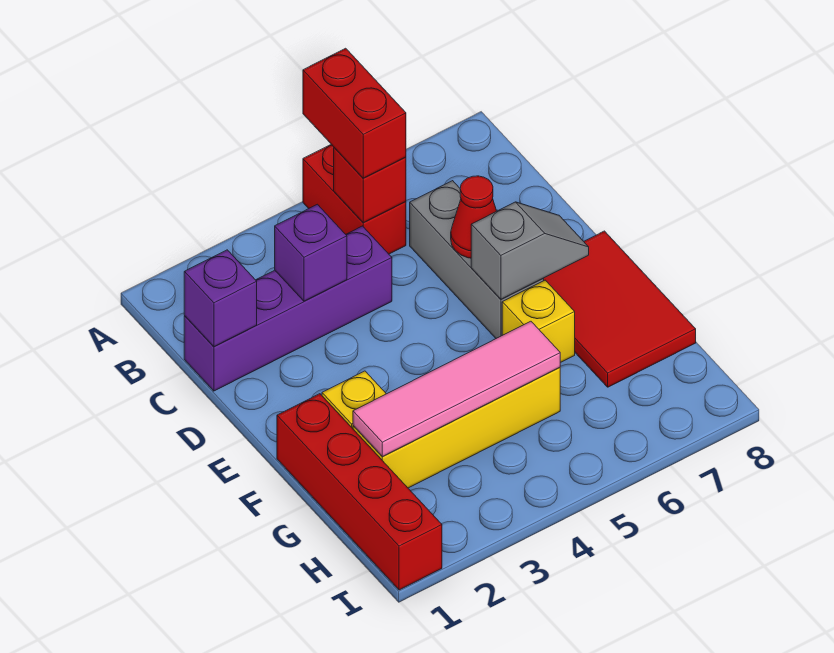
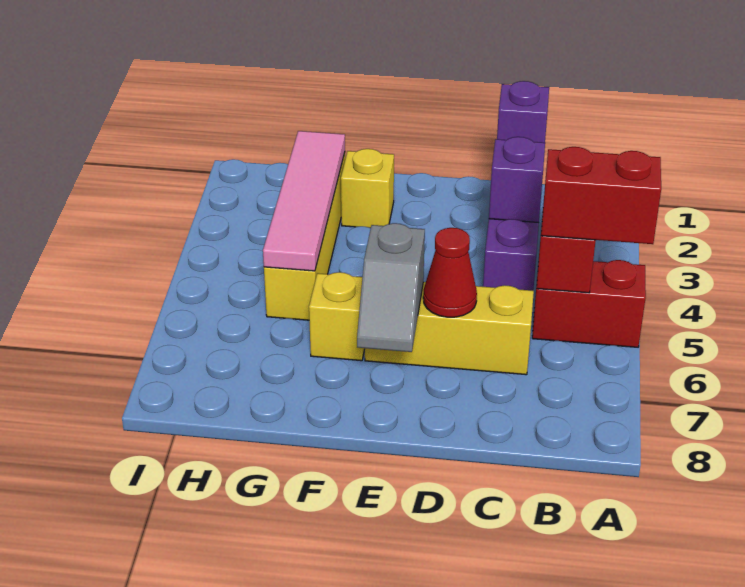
grey 1x3 brick [410,181,544,338] -> yellow 1x3 brick [365,282,534,375]
red 2x3 tile [544,231,696,387] -> none
red 1x4 brick [277,394,442,590] -> none

